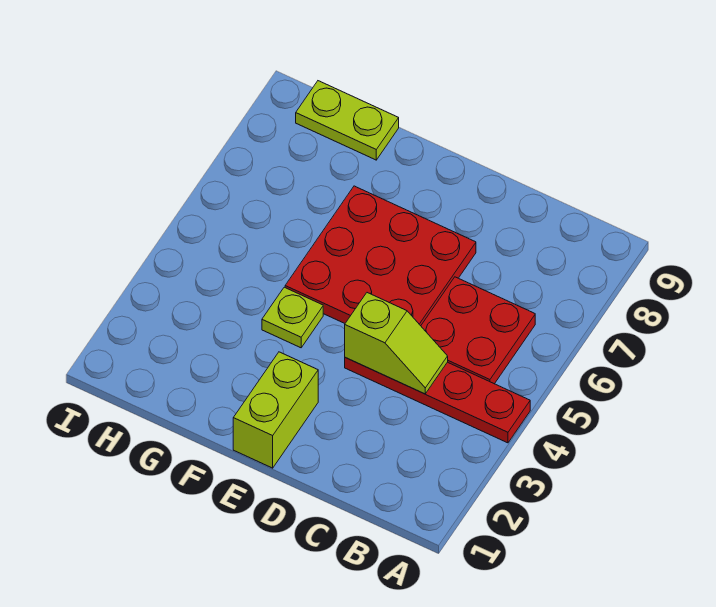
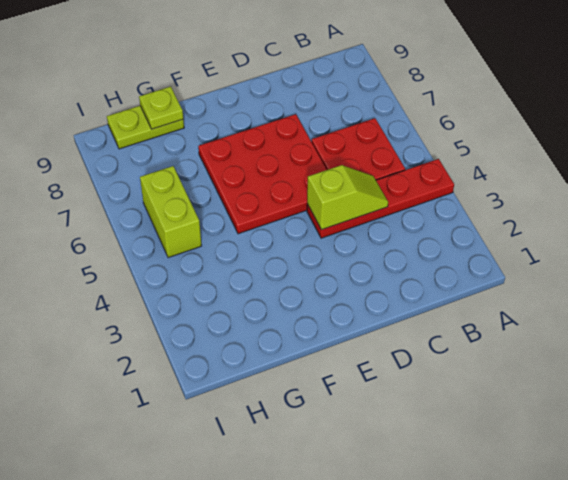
lime 1x2 brick [233,352,318,468] -> lime 1x2 brick moved to [140,166,201,258]
lime 1x1 plate [262,287,323,348] -> lime 1x1 plate moved to [139,86,183,129]

